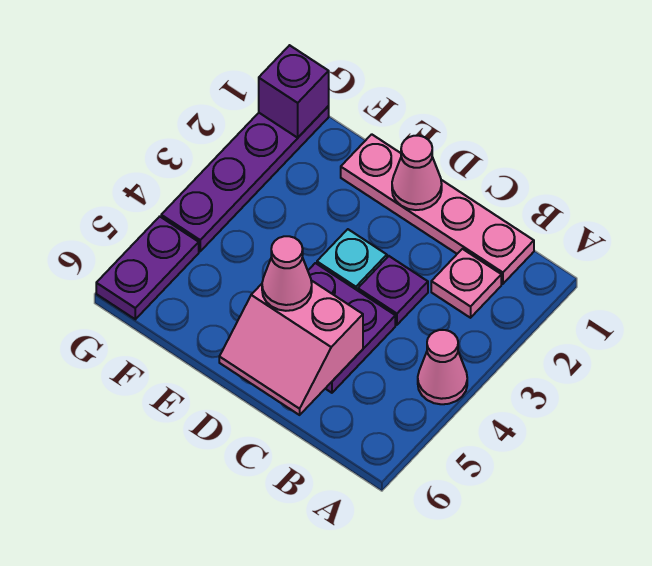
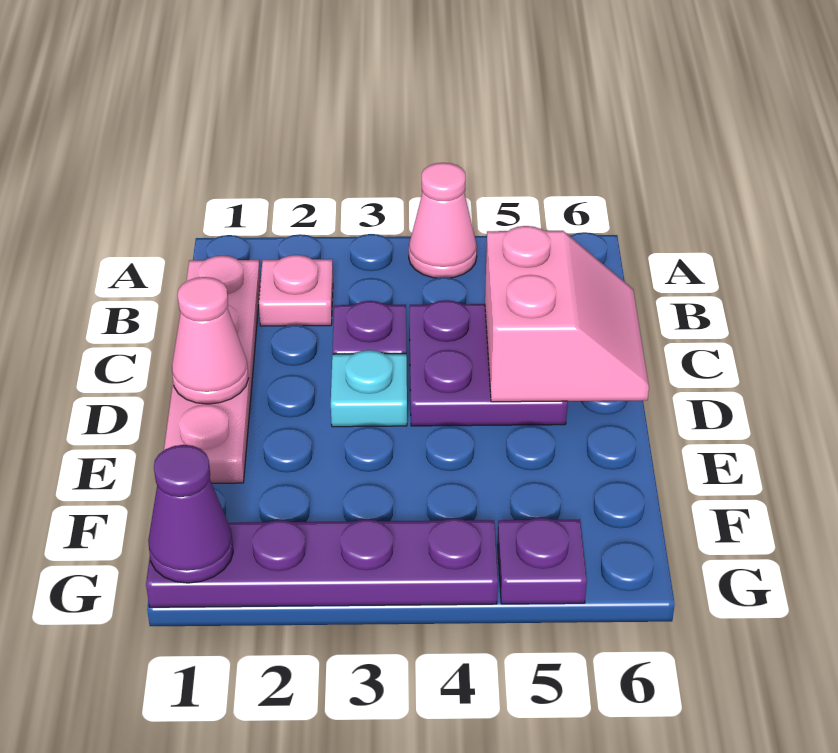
pink 1x1 cone [262,236,312,311] -> none
purple 1x1 brick [259,45,329,138] -> purple 1x1 cone [148,445,233,583]
purple 1x2 plate [96,217,199,319] -> purple 1x1 plate [498,518,587,604]

